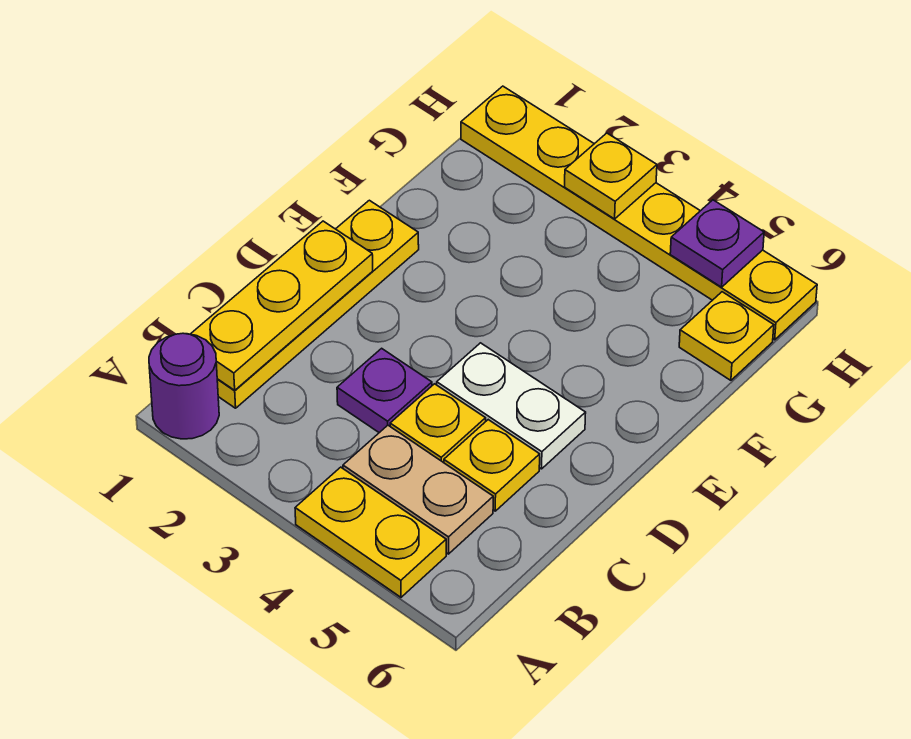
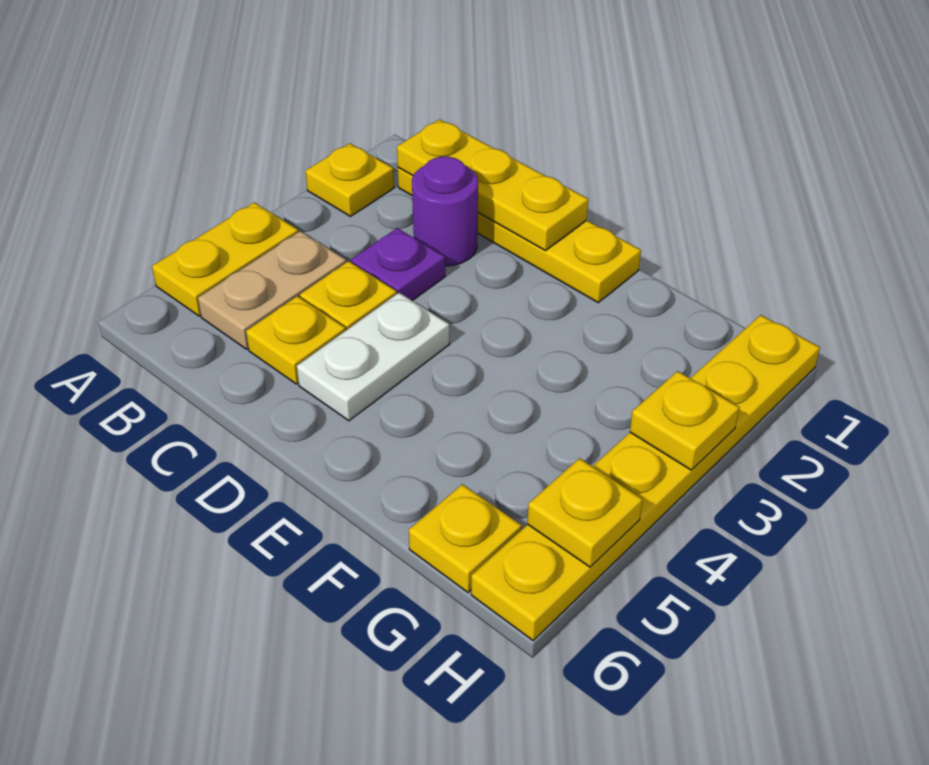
purple 1x1 round brick [149,333,219,439] -> purple 1x1 round brick moved to [412,157,478,266]
none -> yellow 1x1 plate [306,143,394,216]
purple 1x1 plate [670,200,764,287] -> yellow 1x1 plate [527,458,643,567]

